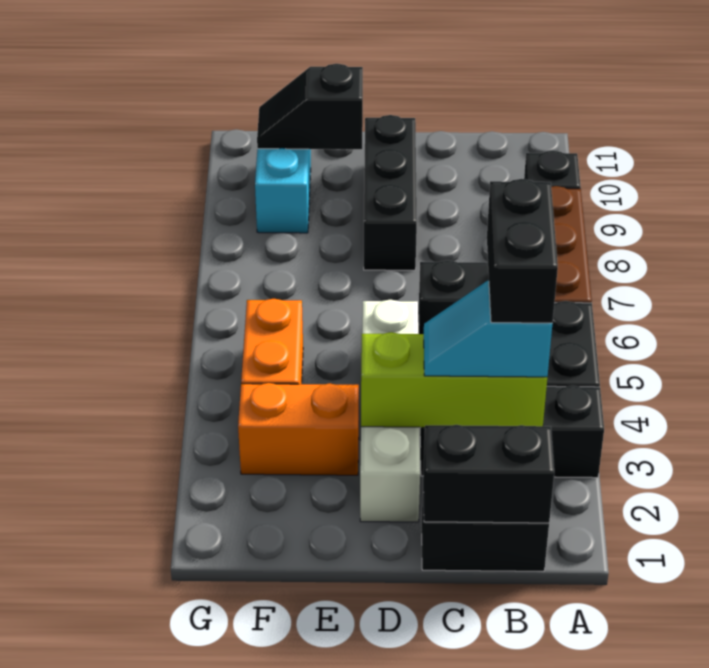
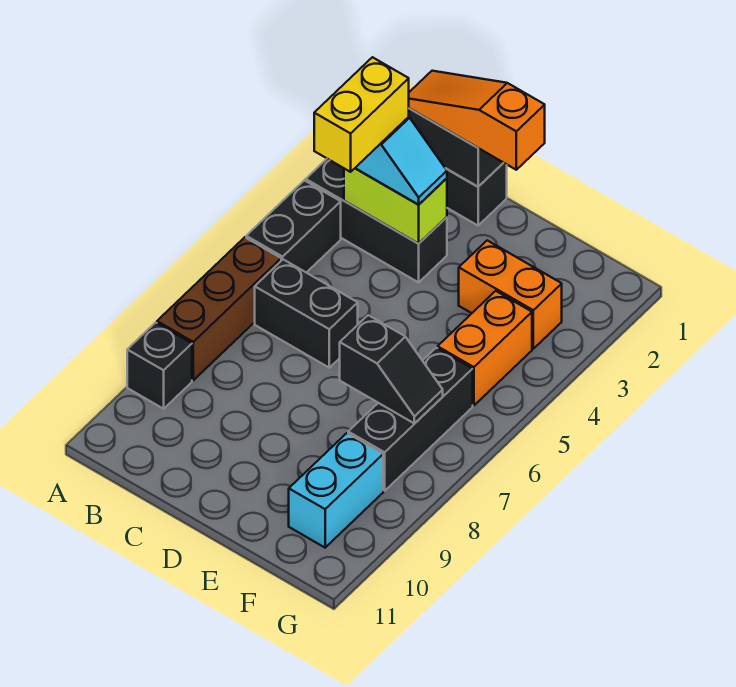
none -> orange 1x3 slope [409,71,545,170]
lime 1x3 brick [361,332,547,427] -> lime 1x2 brick [344,168,447,243]
black 1x2 brick [487,179,558,323] -> yellow 1x2 brick [314,57,409,172]
white 1x4 brick [360,300,420,522] -> none
black 1x3 brick [364,115,417,270] -> black 1x3 brick moved to [348,348,473,491]
black 1x2 slope [257,64,363,149] -> black 1x2 slope moved to [340,315,443,424]

